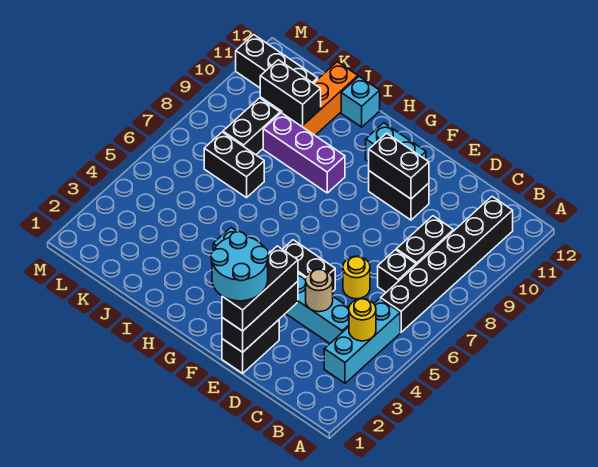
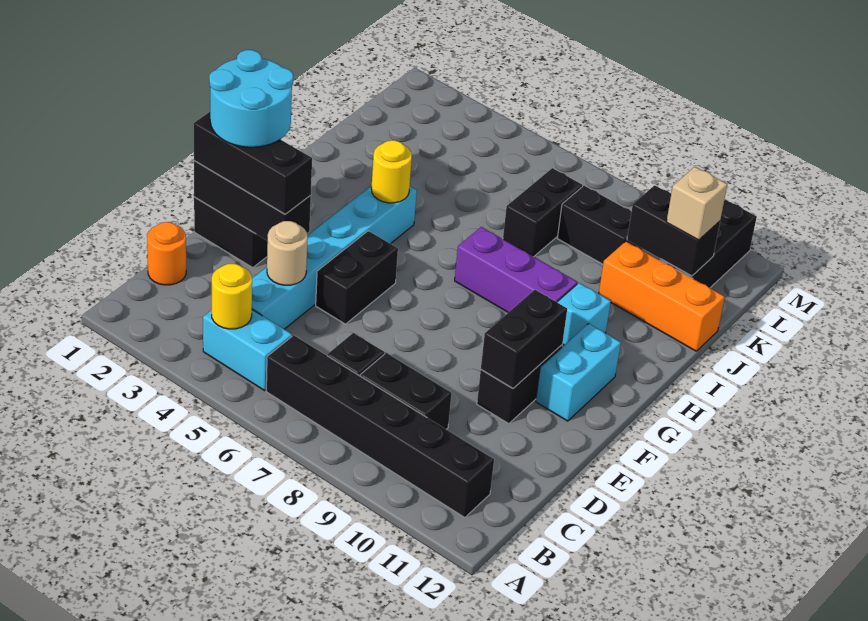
cyan 1x3 brick [324,299,400,383] -> cyan 1x2 brick [203,310,292,390]
none -> orange 1x1 round brick [147,222,186,285]
yellow 1x1 round brick [343,256,370,299] -> yellow 1x1 round brick moved to [371,140,412,203]
purple 1x3 brick [263,113,345,193] -> purple 1x3 brick turned to [455,227,577,312]
cyan 1x1 brick [341,77,380,127] -> cyan 1x1 brick moved to [557,283,611,345]
black 1x2 brick [260,60,321,125] -> black 1x2 brick turned to [627,185,720,276]
none -> tan 1x1 brick [666,167,727,240]

